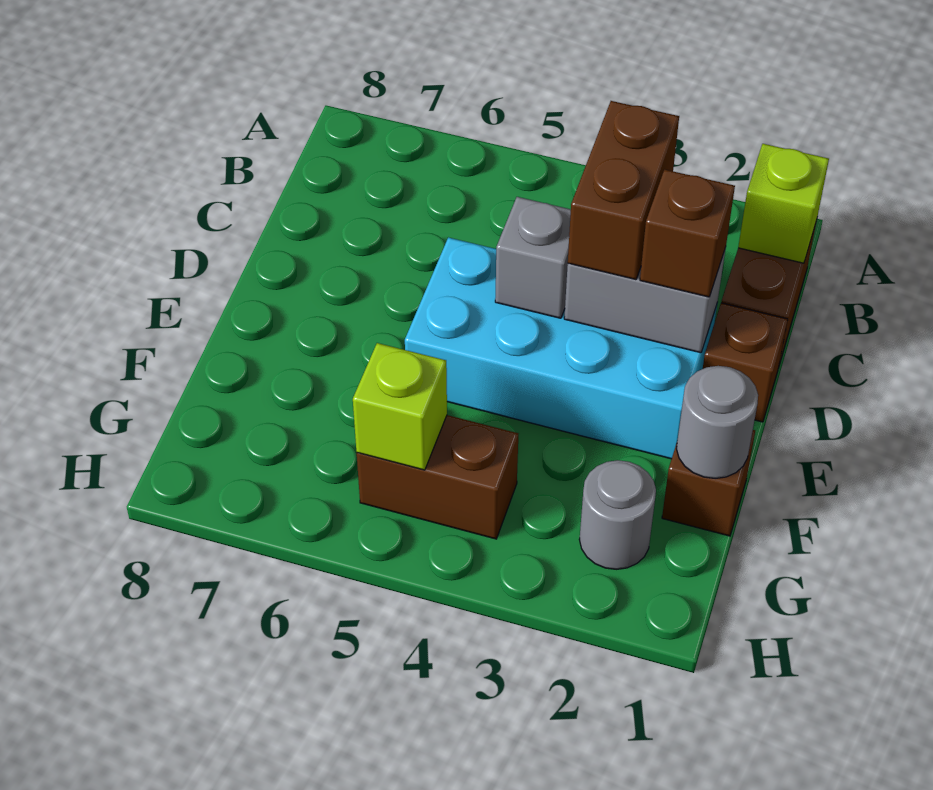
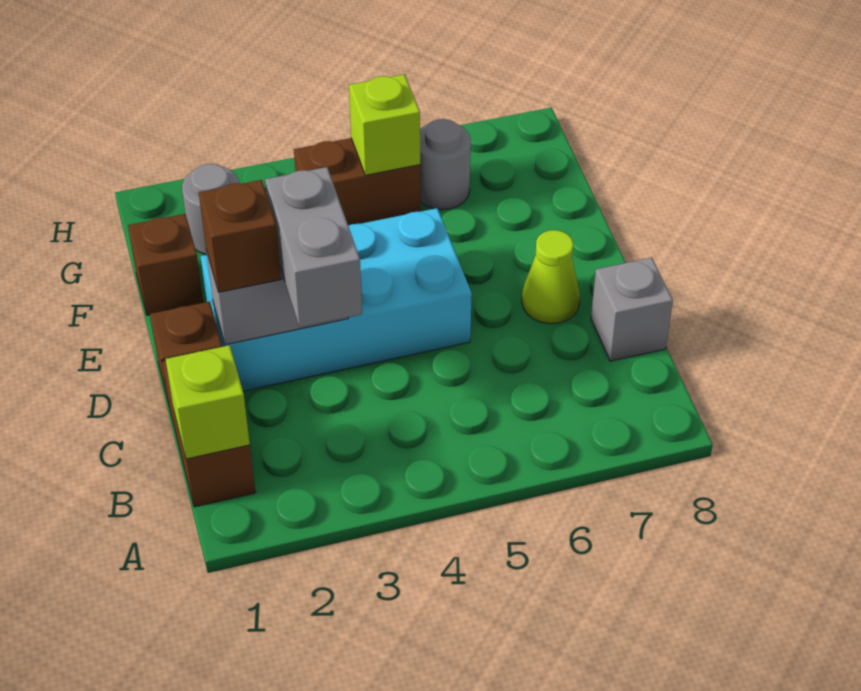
brown 1x2 brick [568,101,679,280] -> grey 1x2 brick [265,167,362,327]
grey 1x1 brick [495,197,571,318] -> grey 1x1 brick moved to [591,258,673,361]
none -> lime 1x1 cone [522,230,580,324]
grey 1x1 round brick [677,366,758,479] -> grey 1x1 round brick moved to [420,119,471,210]

